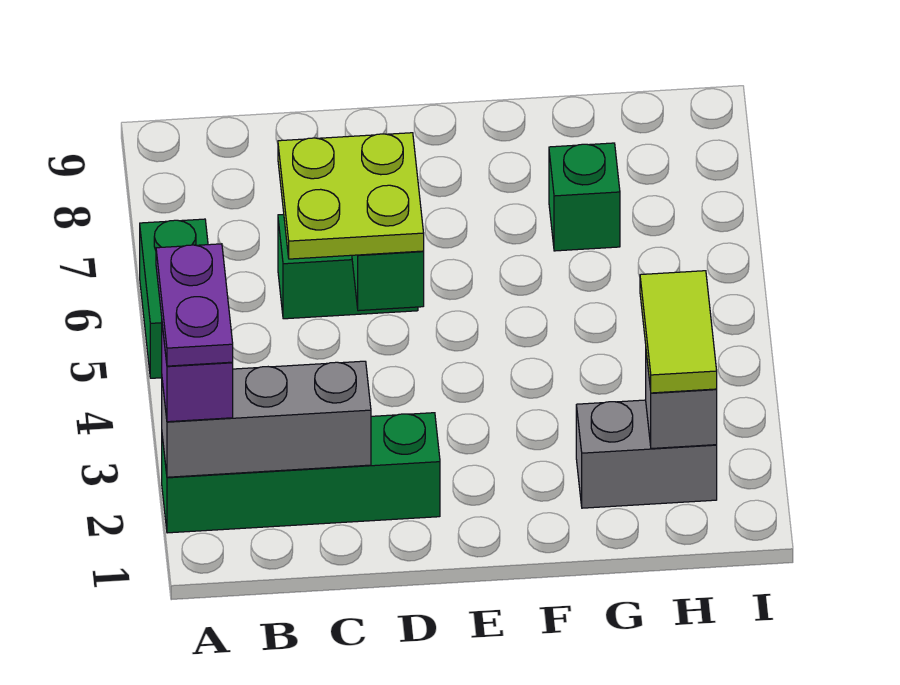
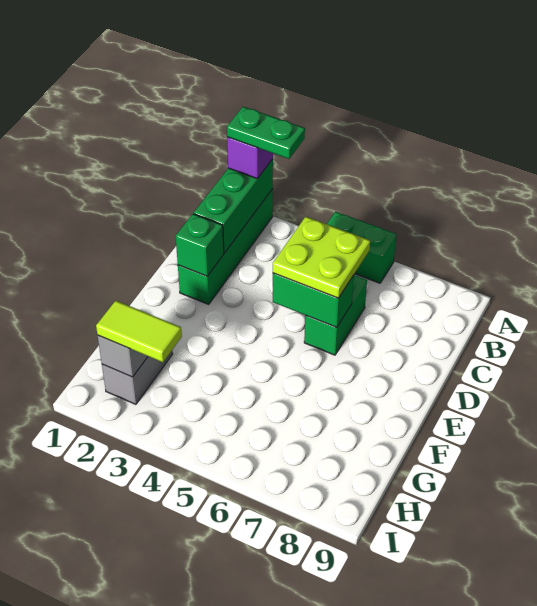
grey 1x3 brick [162,361,371,477] -> green 1x3 brick [194,159,273,253]
purple 1x2 plate [156,244,233,366] -> green 1x2 plate [227,107,305,159]
green 1x1 brick [549,143,620,251] -> green 1x1 brick moved to [176,214,224,276]

